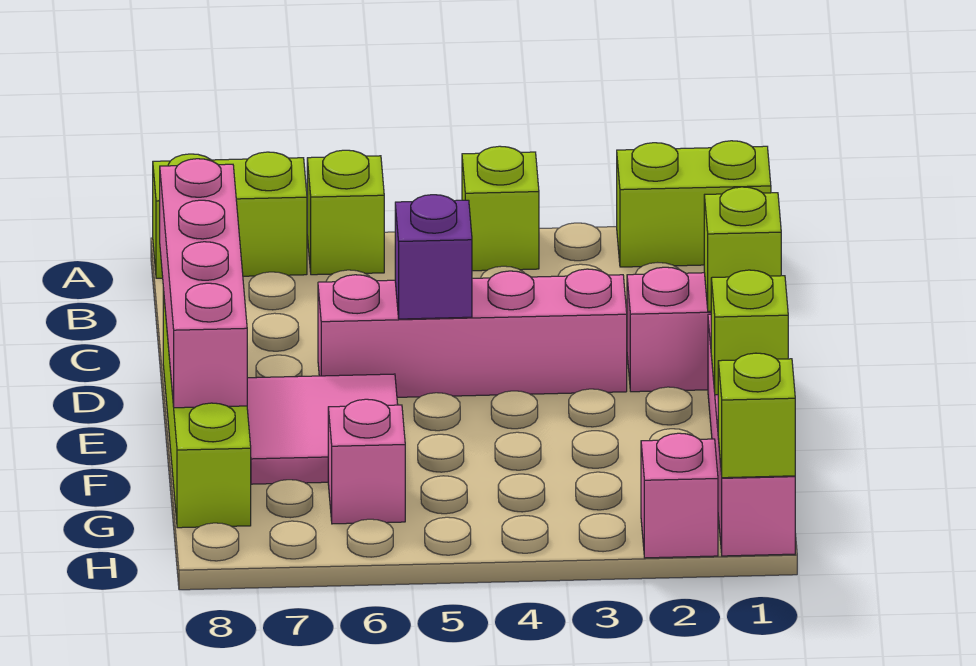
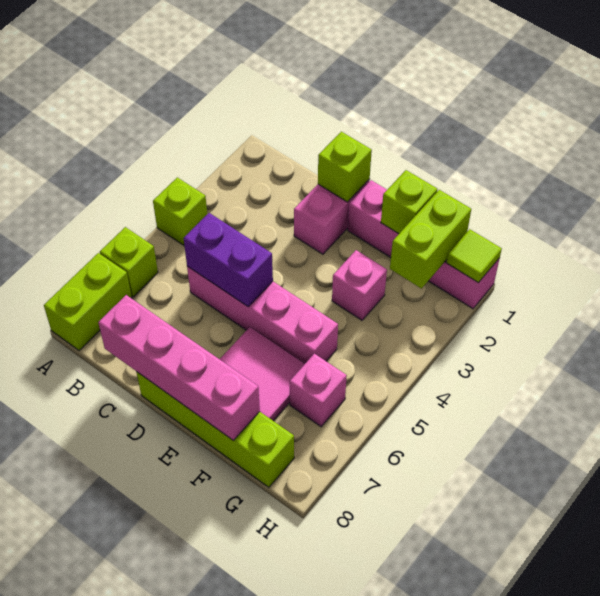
lime 1x2 brick [617,141,771,267] -> lime 1x2 brick moved to [390,190,471,288]
pink 1x4 brick [318,269,627,397] -> pink 1x4 brick turned to [187,266,338,364]
purple 1x1 brick [395,195,472,319] -> purple 1x2 brick [183,213,273,306]
lime 1x1 brick [718,353,795,478] -> lime 1x1 tile [446,229,502,283]
pink 1x1 brick [641,433,718,558] -> pink 1x1 brick moved to [332,250,387,320]

